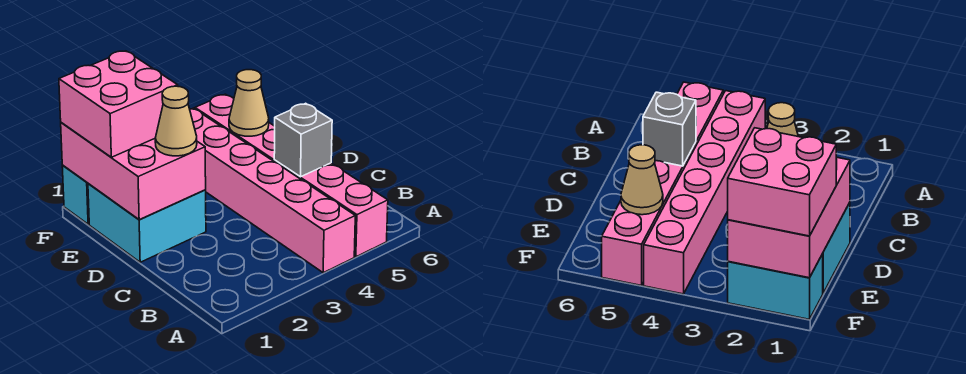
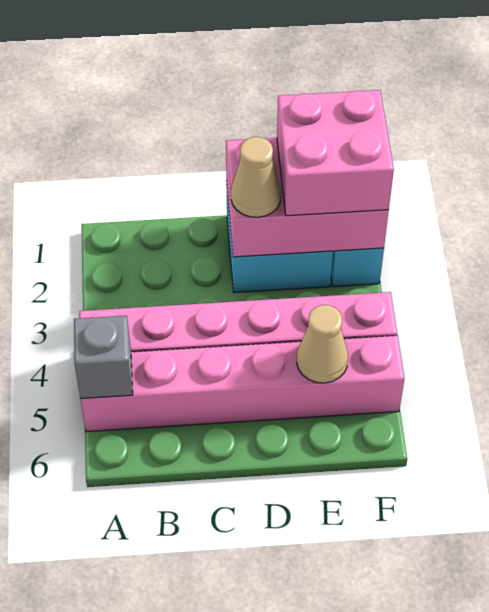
grey 1x1 brick [274,103,332,177] -> grey 1x1 brick moved to [74,316,133,399]

